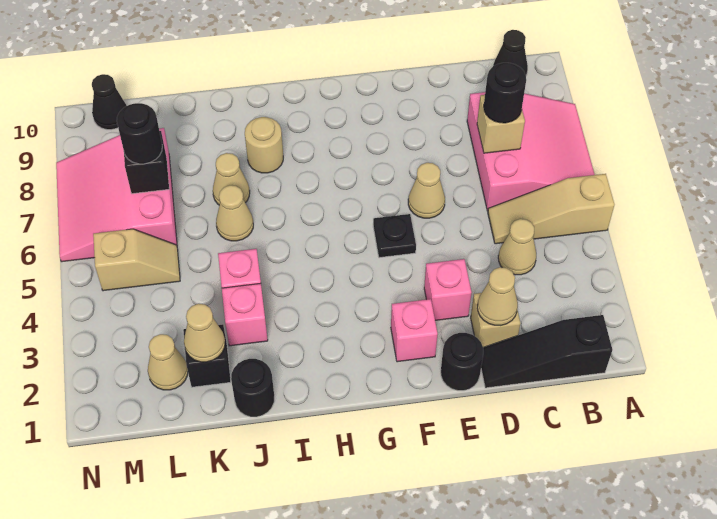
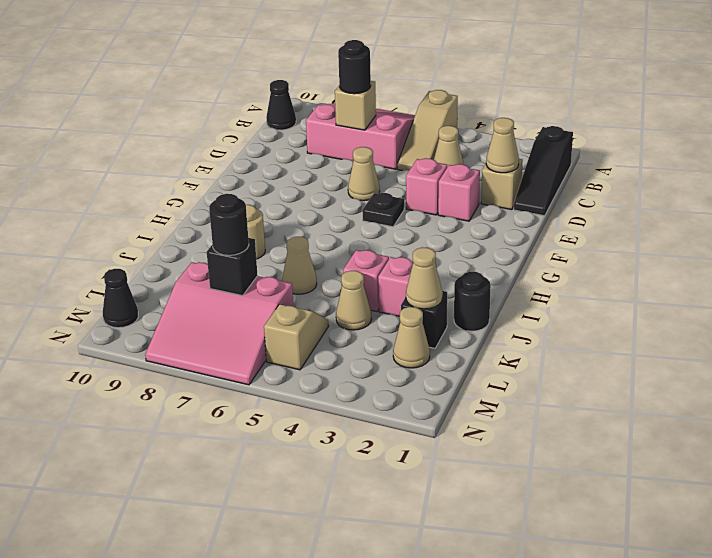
black 1x1 round brick [441,333,483,391] -> none
pink 1x1 brick [391,299,438,362] -> pink 1x1 brick moved to [406,158,447,215]
tan 1x1 cone [213,153,250,205] -> tan 1x1 cone moved to [336,271,372,330]

